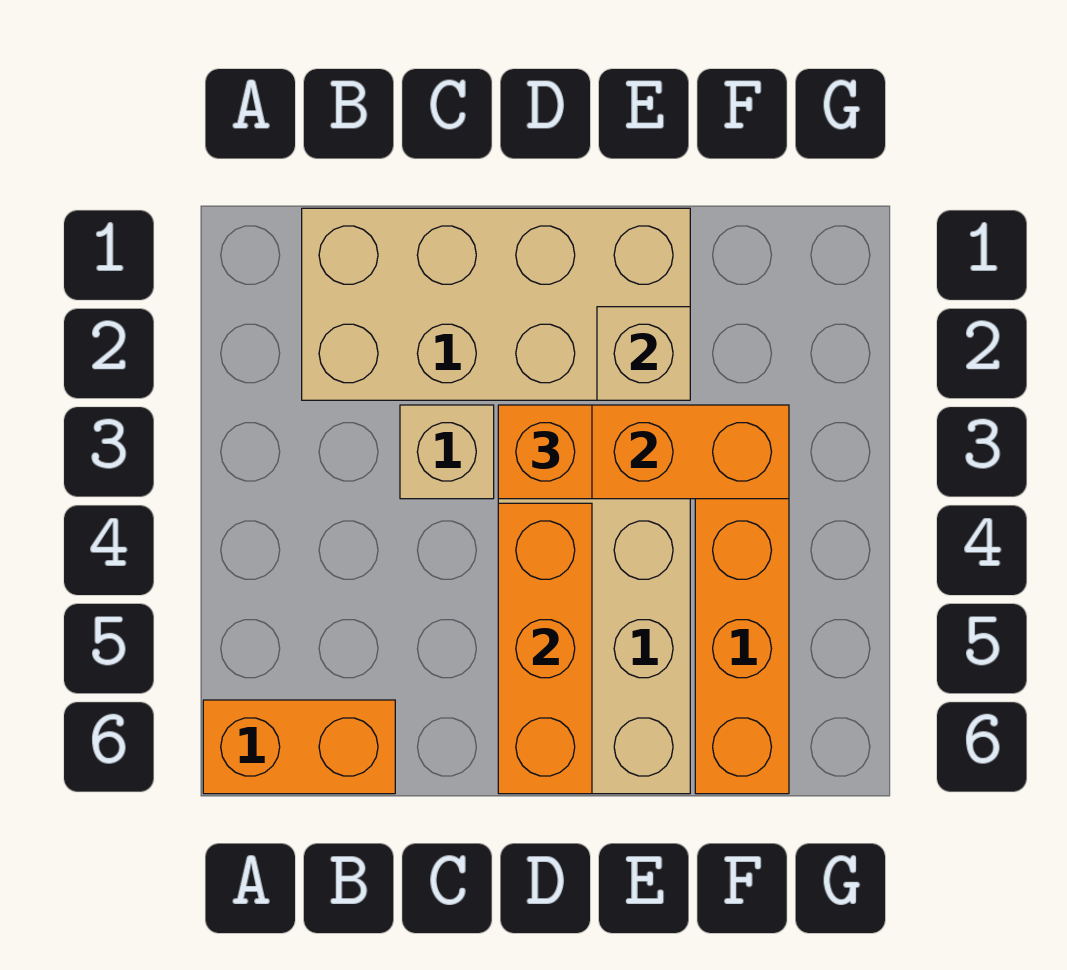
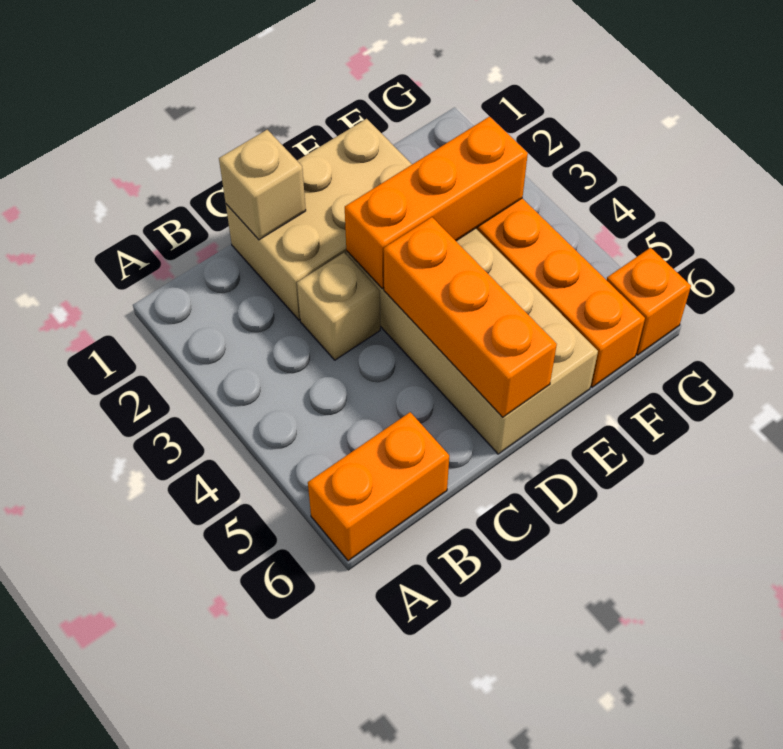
tan 2x4 brick [302,208,690,400] -> tan 2x3 brick [226,119,412,320]
orange 1x1 brick [498,405,592,499] -> orange 1x1 brick moved to [607,248,691,355]
tan 1x1 brick [597,307,690,400] -> tan 1x1 brick moved to [219,130,306,240]

